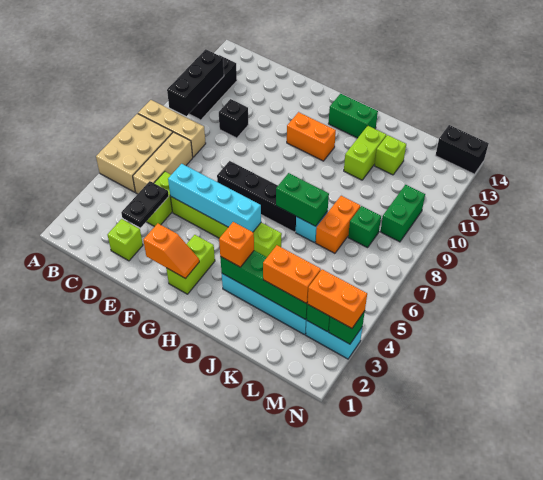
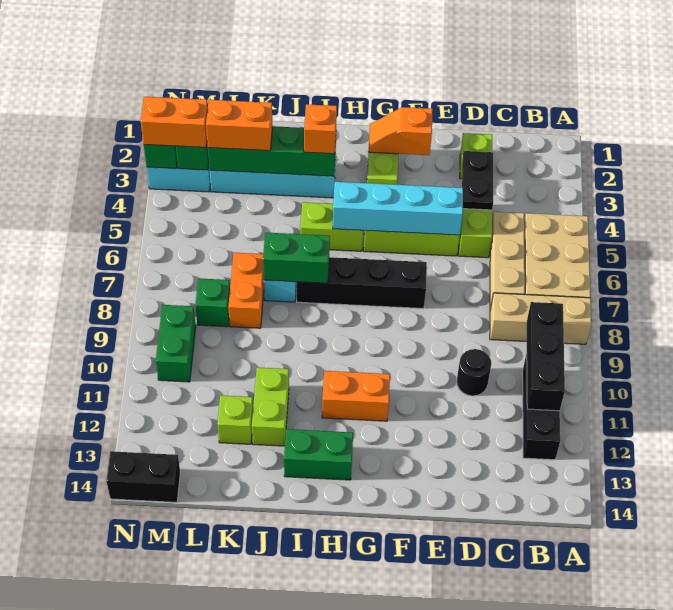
black 1x1 brick [219,99,248,138] -> black 1x1 round brick [457,349,491,396]

